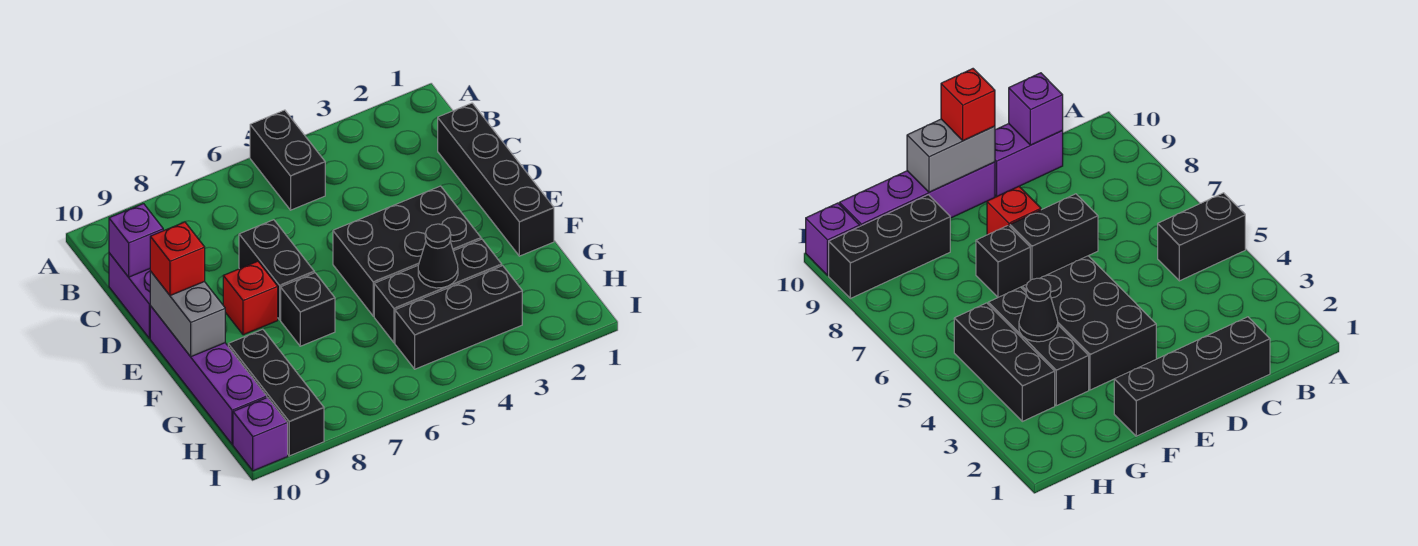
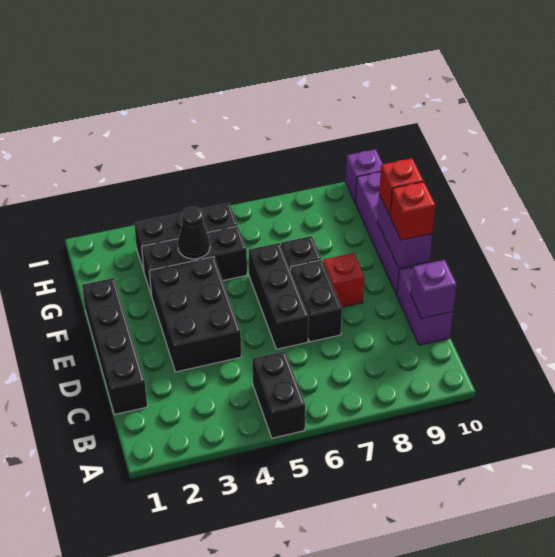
black 2x3 brick [333,186,481,316] -> black 2x3 brick turned to [149,257,241,372]
grey 1x2 brick [150,271,225,357] -> purple 1x2 brick [377,195,432,268]
none -> red 1x1 brick [379,158,423,216]
black 1x3 brick [228,329,324,456] -> black 1x3 brick moved to [249,243,309,349]

